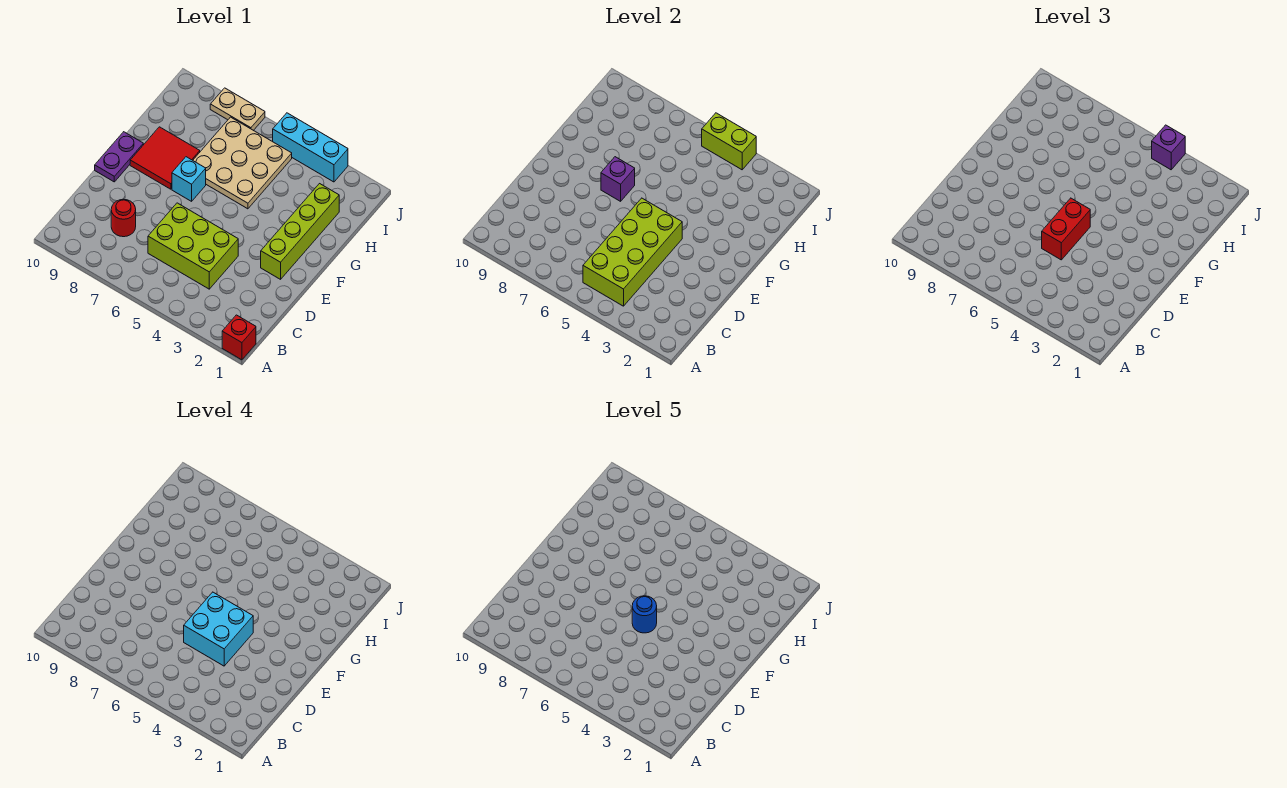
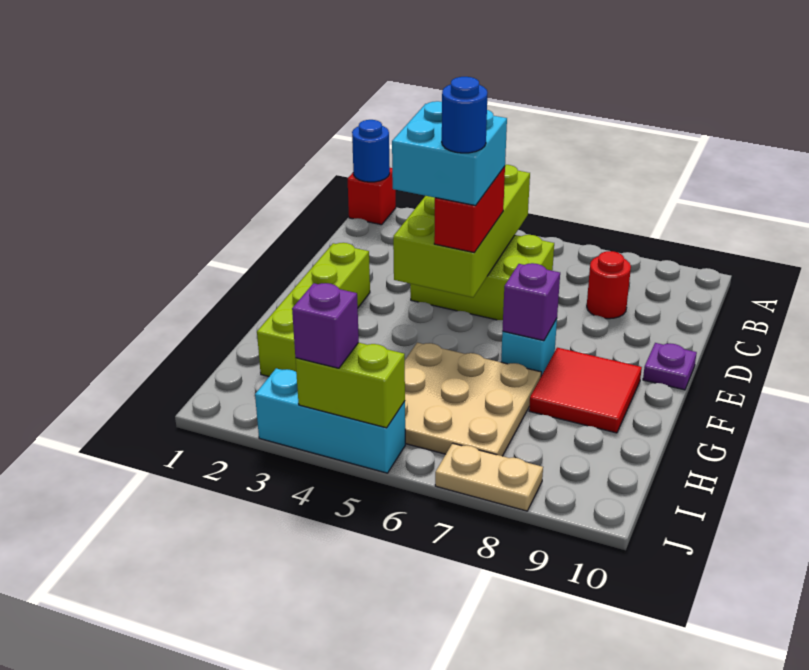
none -> blue 1x1 round brick [352,120,390,182]
purple 1x2 plate [95,132,143,182] -> purple 1x1 plate [643,343,697,390]

